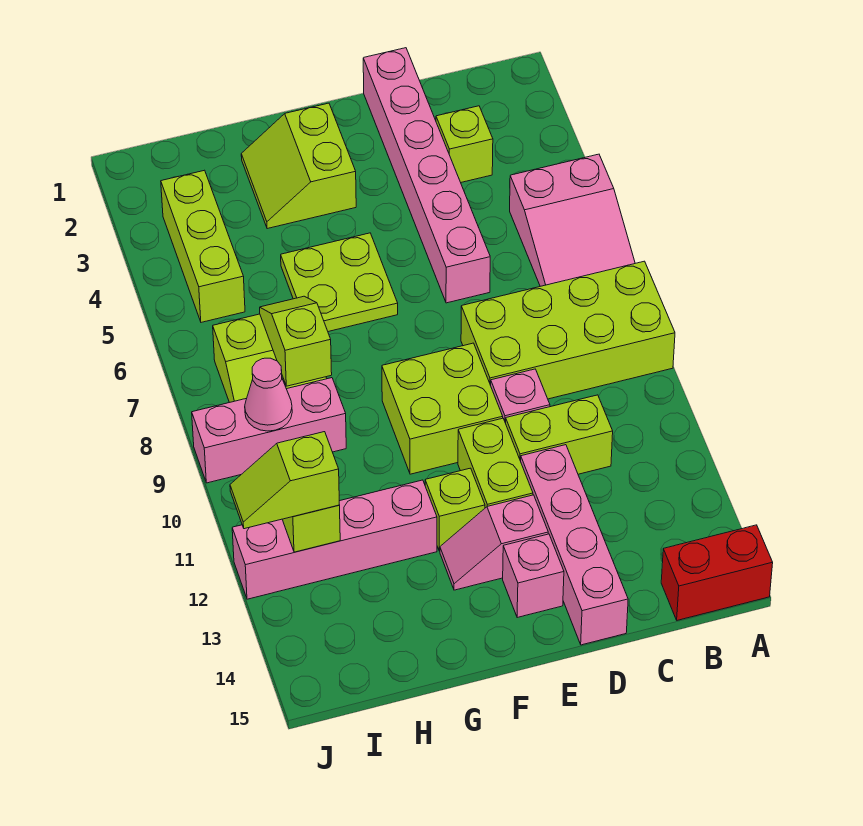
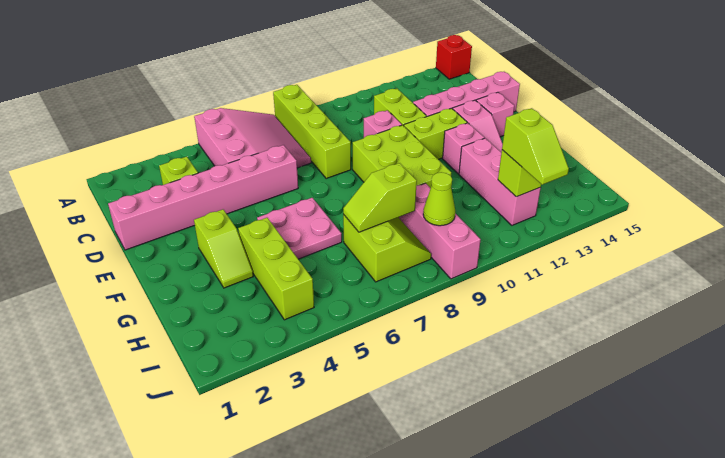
pink 2x3 slope [510,154,635,286] -> pink 3x3 slope [194,108,311,168]
lime 2x4 brick [461,261,675,399] -> lime 1x4 brick [273,85,351,178]
red 1x2 brick [661,525,773,620] -> red 1x1 brick [436,35,472,79]
lime 2x2 brick [382,343,503,474] -> lime 2x3 brick [353,125,451,218]
lime 2x2 slope [241,103,356,229] -> lime 1x2 slope [194,210,253,288]
lime 2x2 plate [281,233,398,332] -> pink 2x2 plate [257,198,342,259]
lime 1x1 brick [425,468,485,551] -> pink 1x1 brick [443,123,484,174]
pink 1x4 brick [232,480,437,599] -> pink 1x3 brick [459,138,541,225]
lime 1x3 brick [161,170,245,322] -> lime 1x3 brick turned to [238,218,314,320]
pink 1x1 cone [245,358,292,431] -> lime 1x1 cone [423,172,455,226]

